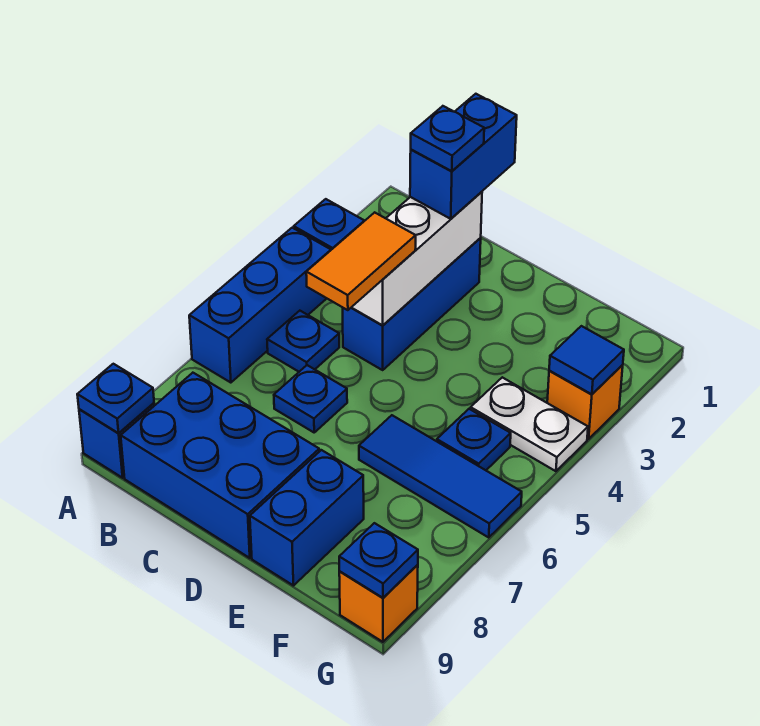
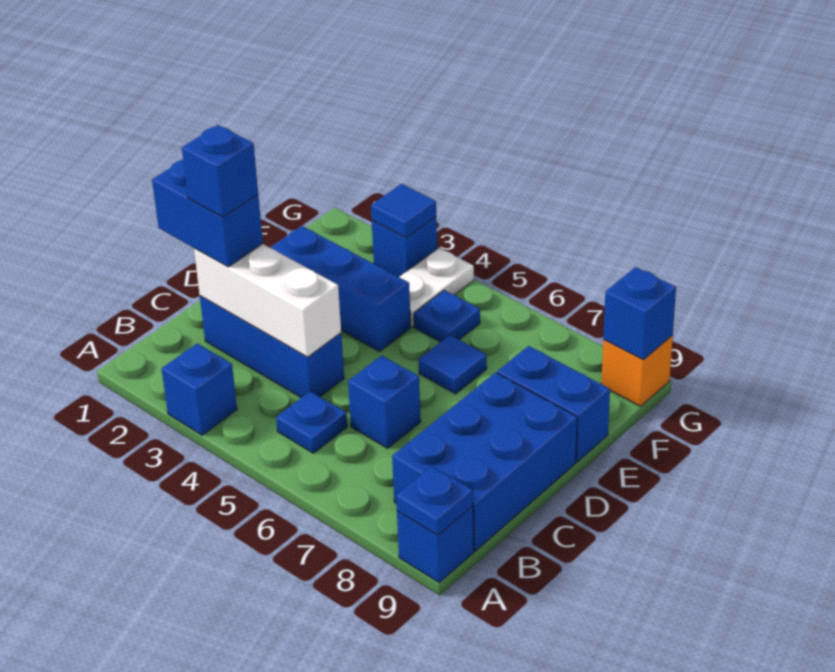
blue 1x3 brick [189,228,331,383] -> blue 1x3 brick moved to [270,226,411,352]
blue 1x1 plate [411,106,484,171] -> blue 1x1 brick [182,125,258,217]
orange 1x2 tile [306,212,416,310] -> none
blue 1x1 plate [274,365,347,432] -> blue 1x1 brick [348,355,421,448]
blue 1x3 tile [359,415,522,537] -> blue 1x1 tile [419,335,487,394]
orange 1x1 brick [547,365,623,439] -> blue 1x1 brick [372,217,437,277]
blue 1x1 plate [339,523,418,598] -> blue 1x1 brick [603,267,676,360]

